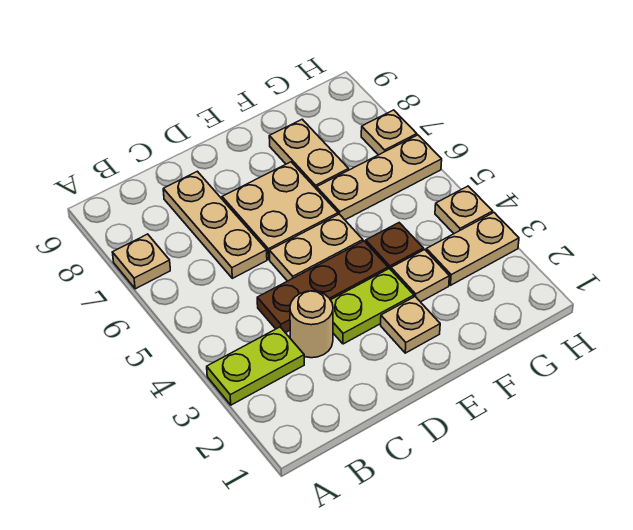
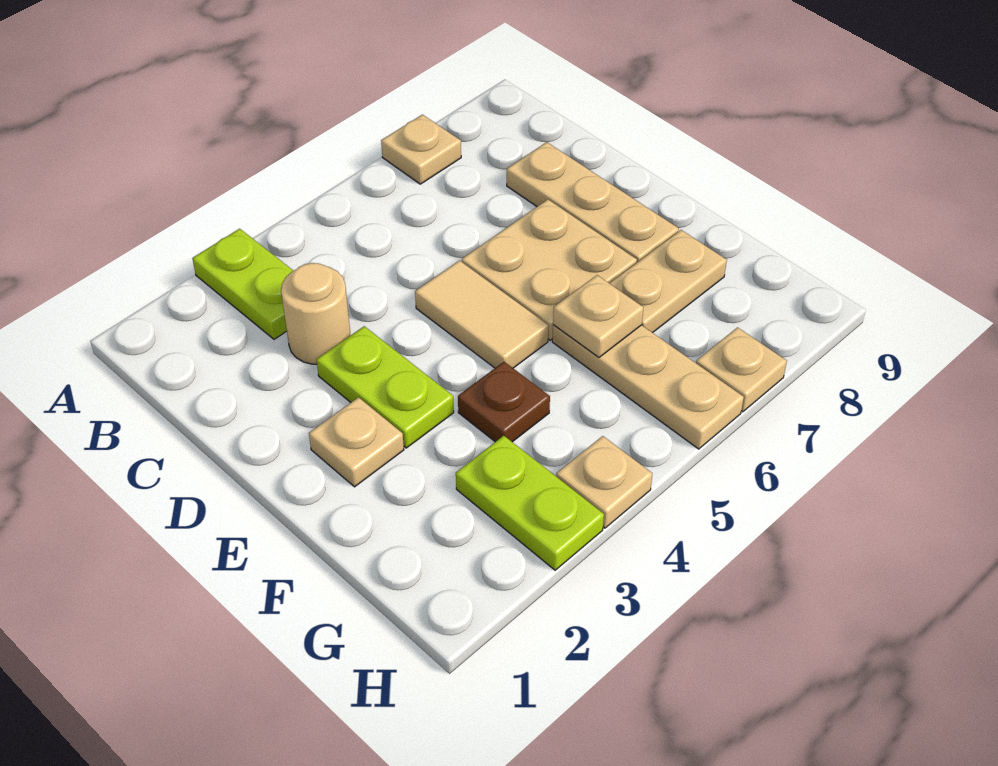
brown 1x3 plate [257,241,388,333] -> none
tan 1x3 plate [163,171,267,278] -> tan 1x3 plate turned to [507,142,679,262]
tan 1x2 plate [270,214,363,281] -> tan 1x2 tile [415,261,549,368]
tan 1x1 plate [391,250,449,302] -> tan 1x1 plate moved to [553,275,643,357]
tan 1x2 plate [426,213,519,285] -> lime 1x2 plate [456,436,604,570]

